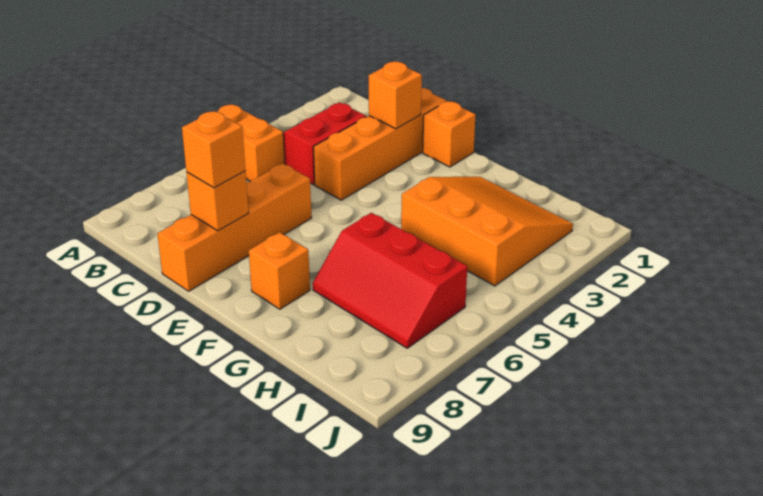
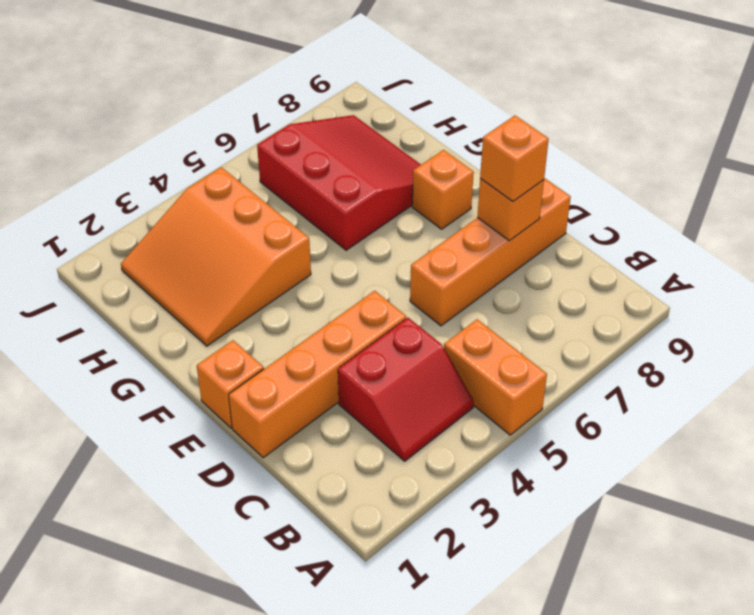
orange 1x1 brick [369,62,422,129] -> none
red 2x3 slope [313,213,467,348] -> red 3x3 slope [257,115,421,250]

